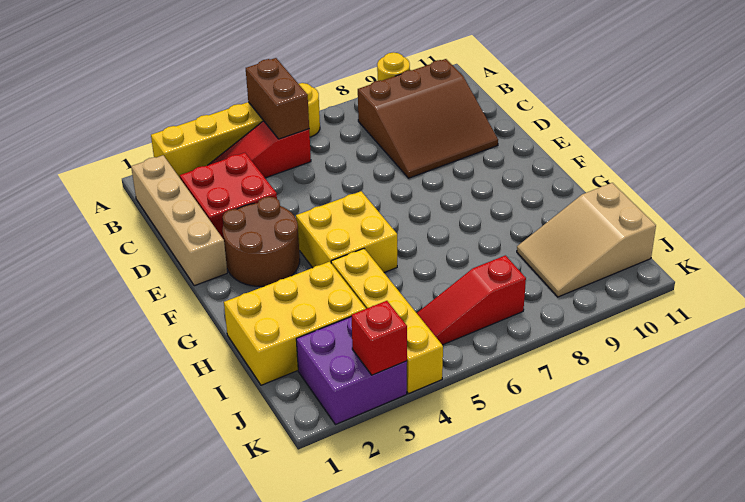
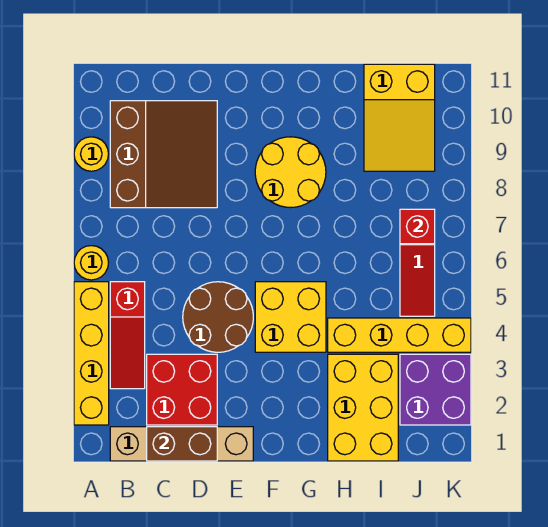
brown 1x2 brick [246,58,309,139] -> brown 1x2 brick moved to [147,427,217,461]
brown 2x2 round brick [223,197,300,287] -> brown 2x2 round brick moved to [183,282,253,352]
none -> yellow 2x2 round brick [255,137,326,208]
tan 2x3 slope [517,183,656,297] -> yellow 2x3 slope [364,64,435,171]
red 1x1 brick [351,301,407,375] -> red 1x1 brick moved to [400,209,435,244]

